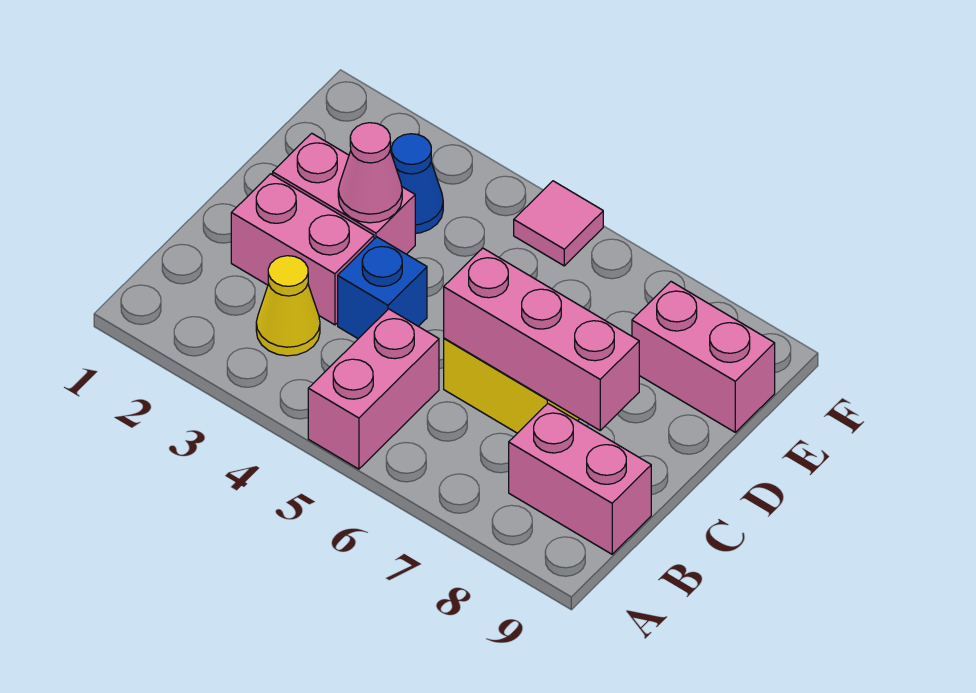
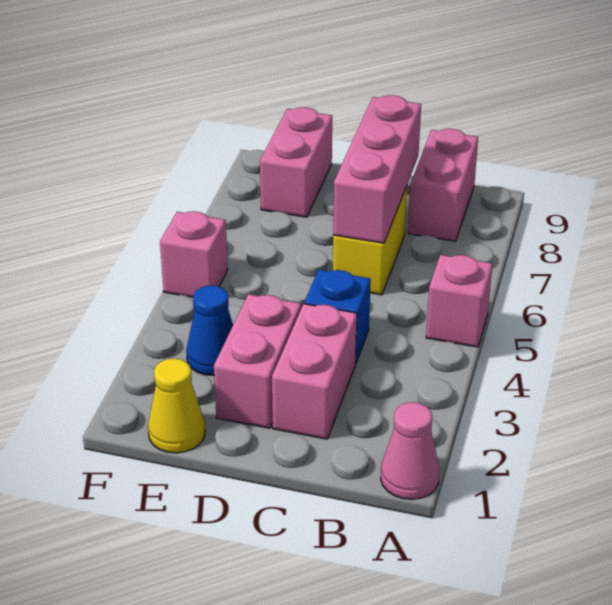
pink 1x2 brick [308,309,439,469] -> pink 1x1 brick [426,255,492,347]
yellow 1x1 cone [256,256,320,356] -> yellow 1x1 cone moved to [148,359,205,453]
pink 1x1 cone [338,123,402,223] -> pink 1x1 cone moved to [381,402,439,499]
pink 1x1 tile [514,181,603,266] -> pink 1x1 brick [160,211,228,297]

